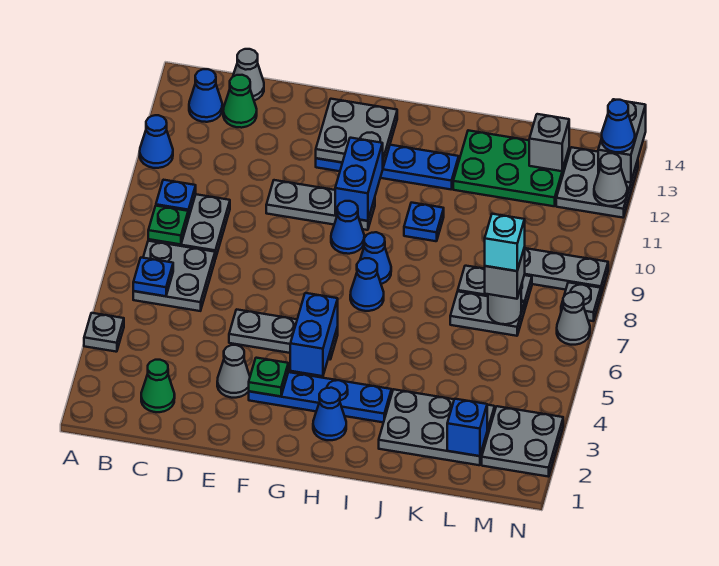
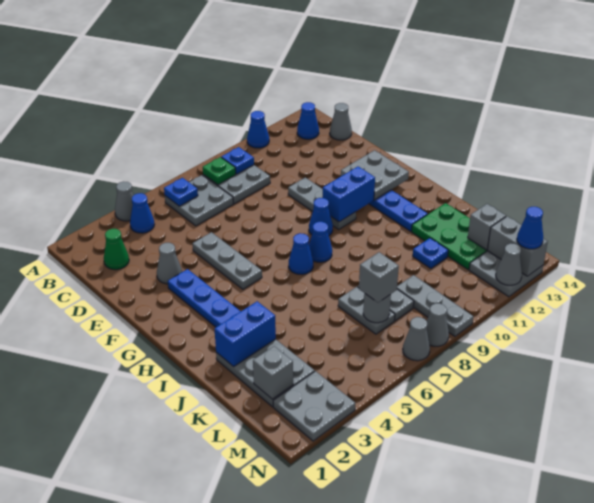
grey 1x1 plate [84,313,124,352] -> grey 1x1 cone [115,181,134,221]
green 1x1 cone [223,75,257,128] -> none
green 1x1 plate [249,358,288,396] -> none
blue 1x2 brick [290,293,338,376] -> blue 1x2 brick moved to [215,301,276,367]
blue 1x1 cone [313,388,346,440] -> blue 1x1 cone moved to [130,193,155,233]
blue 1x1 plate [404,203,444,241] -> blue 1x1 plate moved to [413,238,448,269]
blue 1x1 brick [447,399,487,456] -> grey 1x1 brick [253,346,293,399]
cyan 1x1 brick [485,214,525,271] -> none
grey 1x1 plate [561,282,601,321] -> grey 1x1 cone [427,303,449,346]
grey 1x2 brick [598,99,646,183] -> grey 1x2 brick turned to [487,216,548,276]

